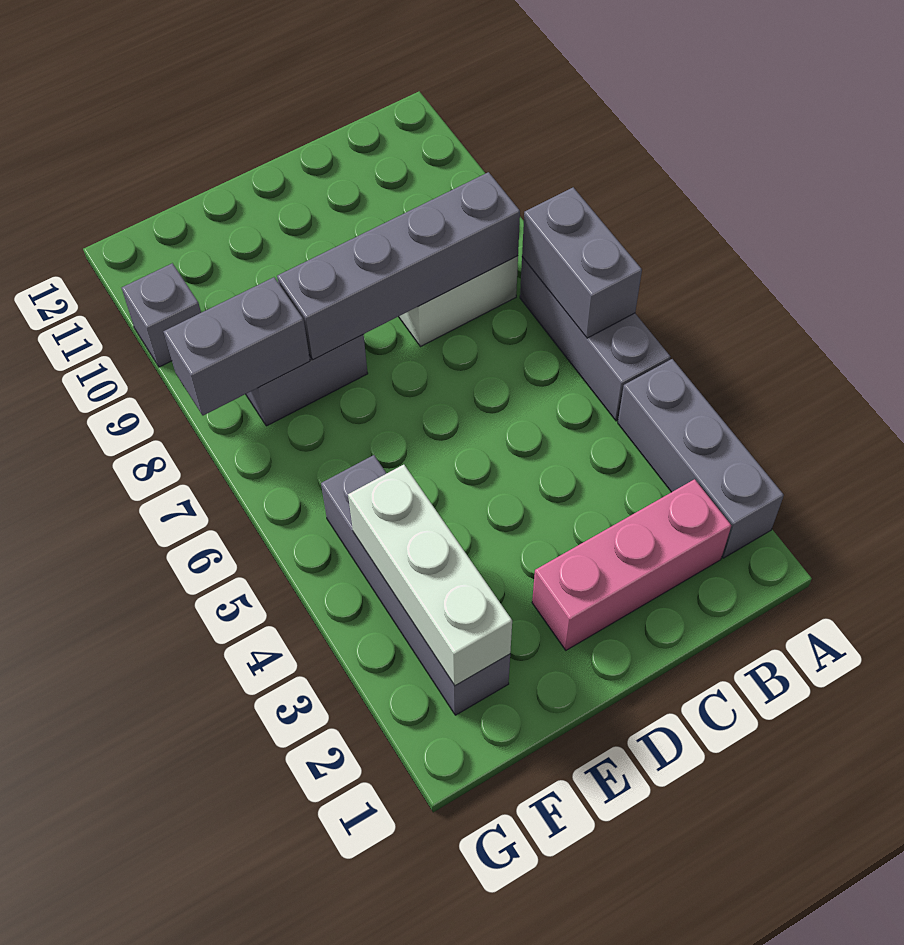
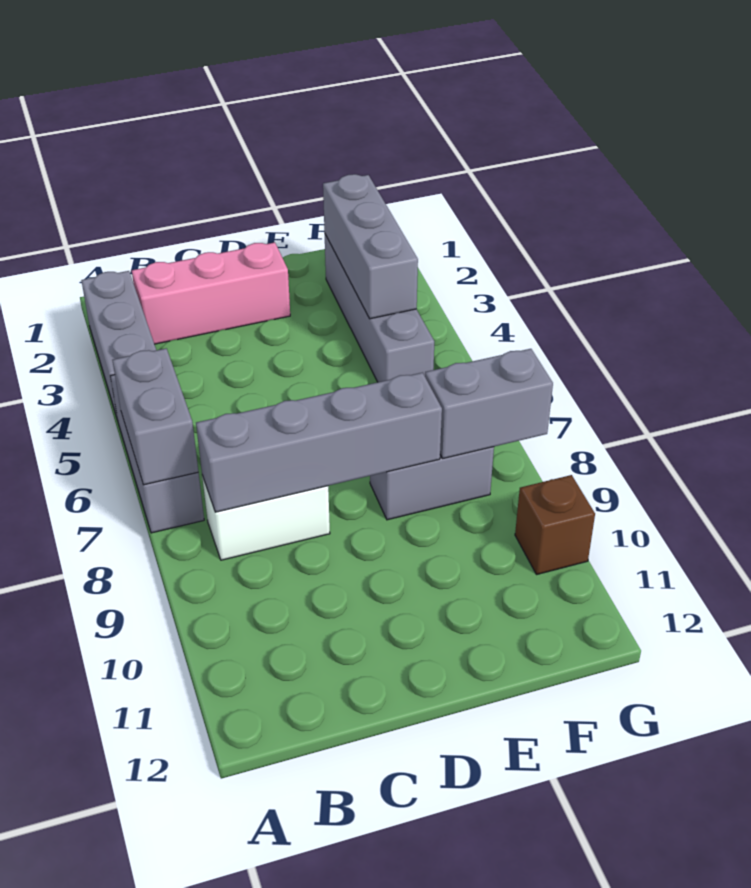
white 1x3 brick [348,465,512,686] -> grey 1x3 brick [323,174,418,319]
grey 1x1 brick [122,263,201,367] -> brown 1x1 brick [515,475,595,574]

